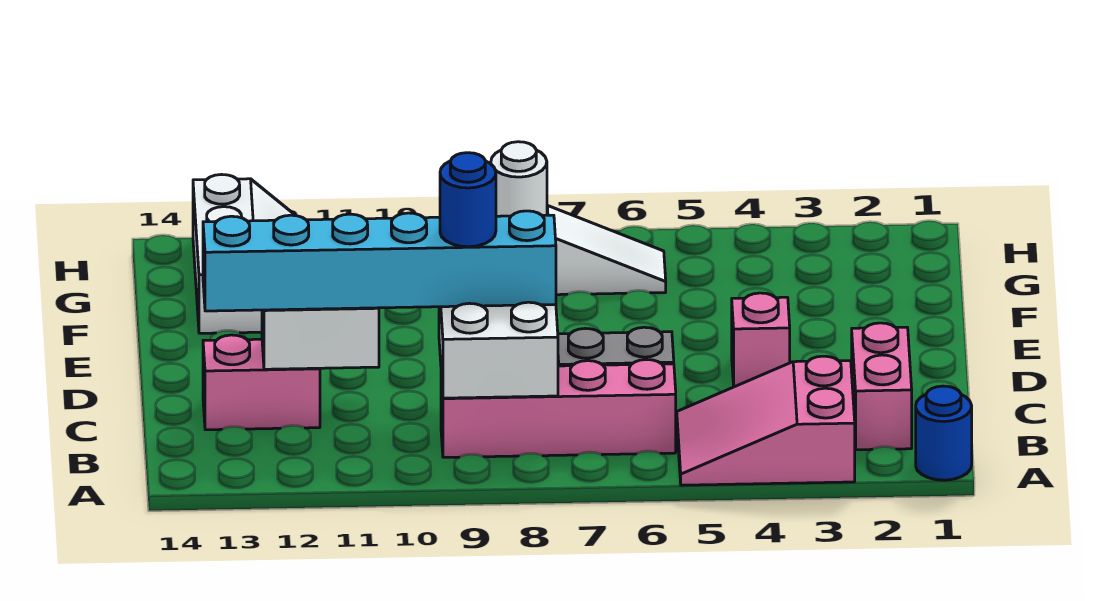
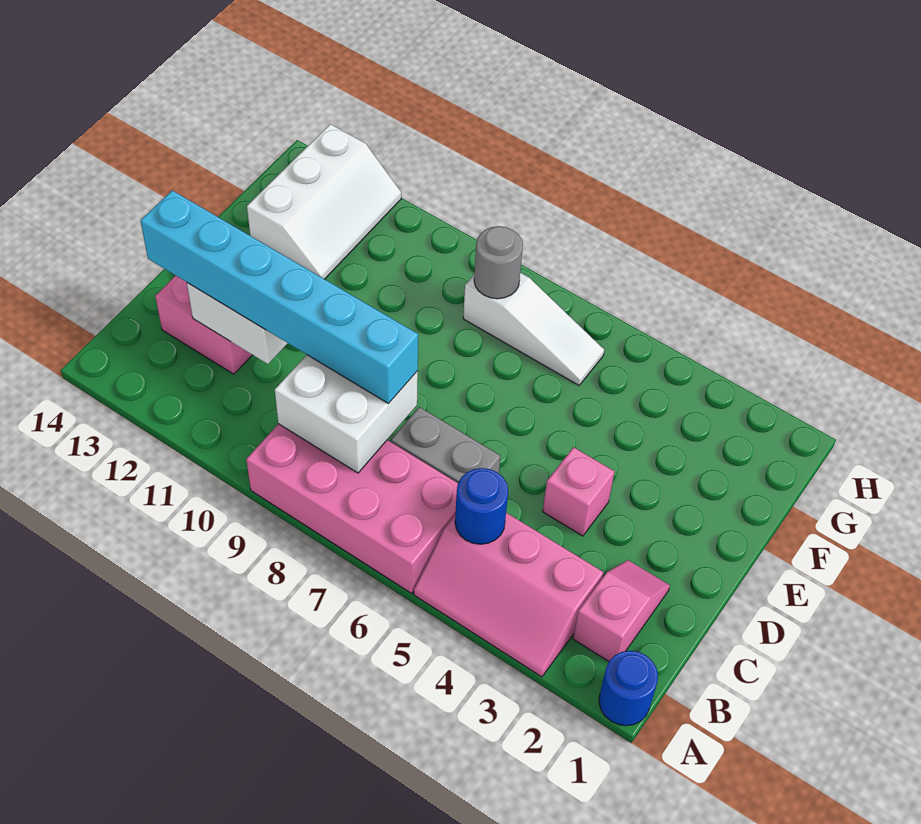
pink 2x3 slope [677,356,855,485] -> pink 2x3 slope turned to [414,513,603,677]
pink 1x2 brick [852,323,912,450] -> pink 1x2 slope [573,560,670,661]
pink 1x4 brick [441,360,676,457] -> pink 2x4 brick [246,424,458,593]
blue 1x1 round brick [440,153,496,247] -> blue 1x1 round brick moved to [455,468,508,544]
white 1x1 round brick [491,142,547,216] -> grey 1x1 round brick [474,226,523,299]

